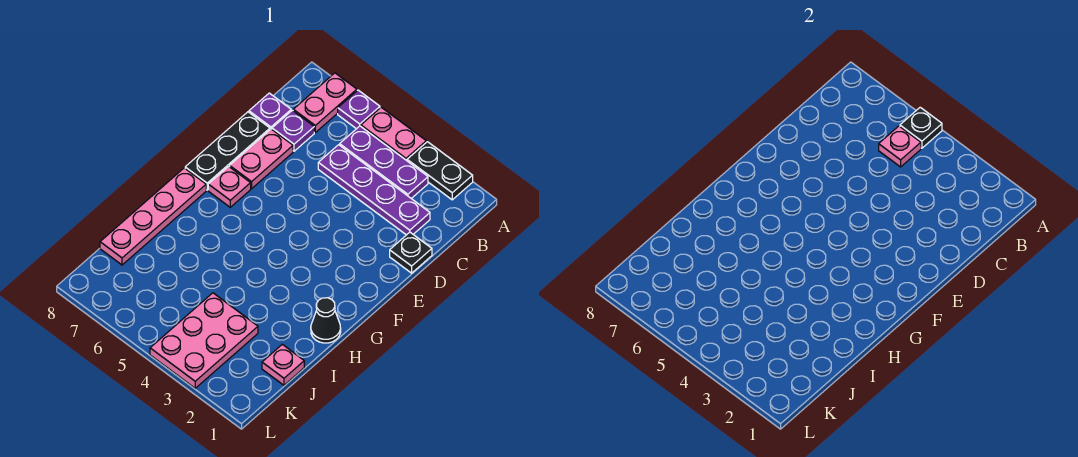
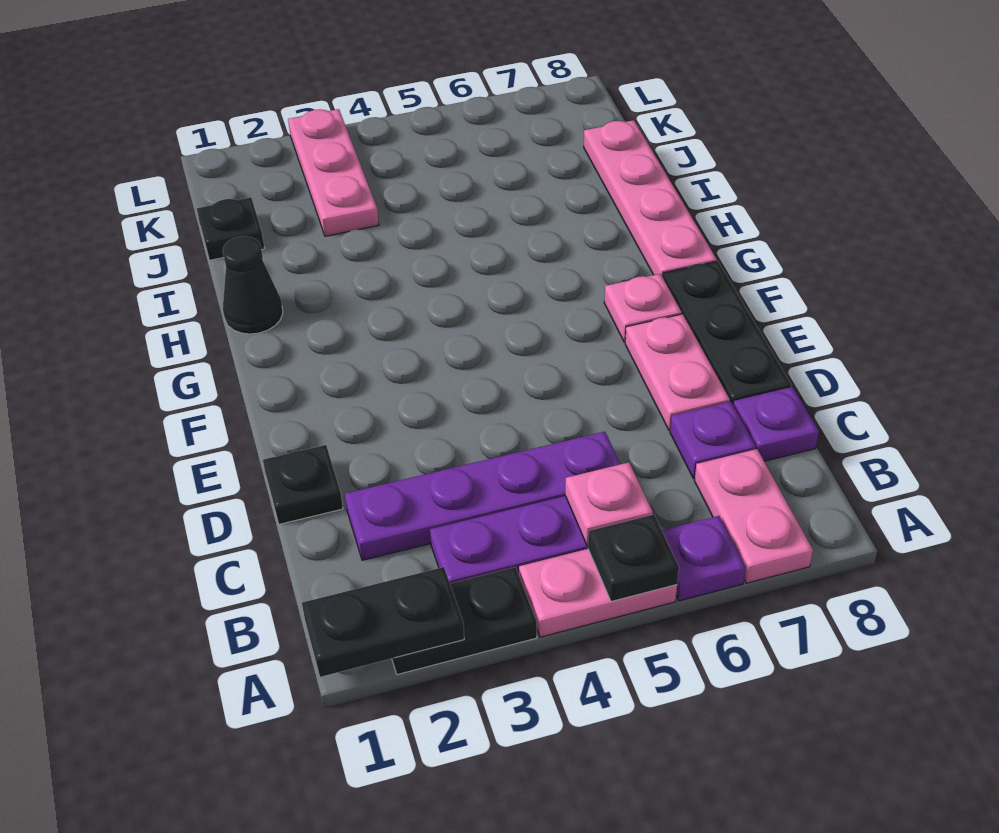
none -> black 1x2 plate [302,567,464,677]
pink 1x1 plate [262,344,304,385] -> black 1x1 plate [197,197,265,260]
pink 2x3 plate [150,293,258,388] -> pink 1x3 plate [288,109,379,236]

